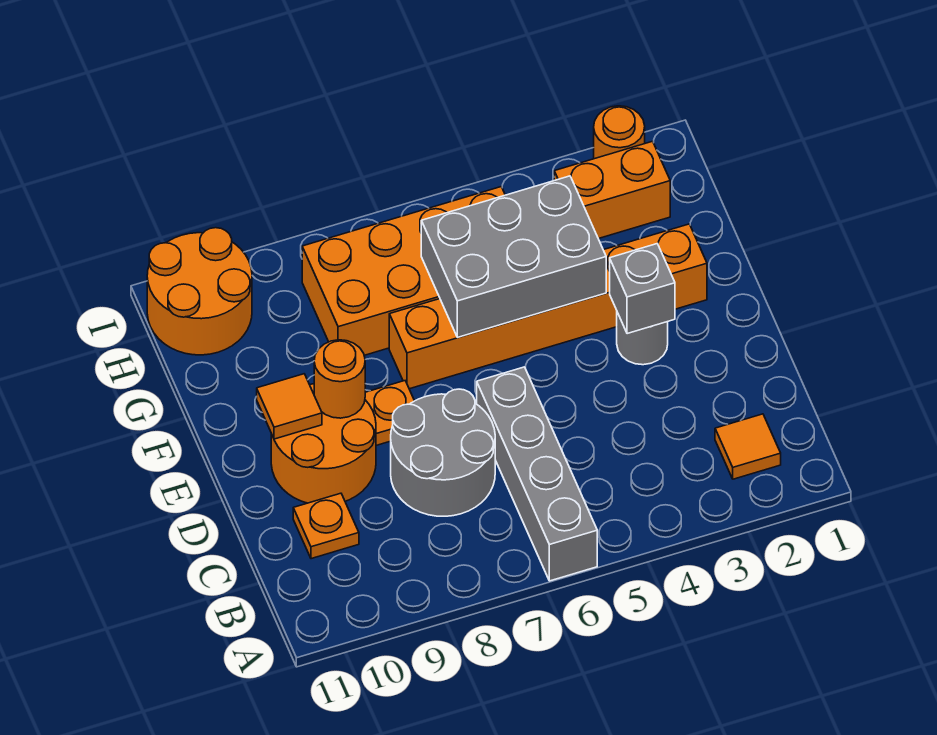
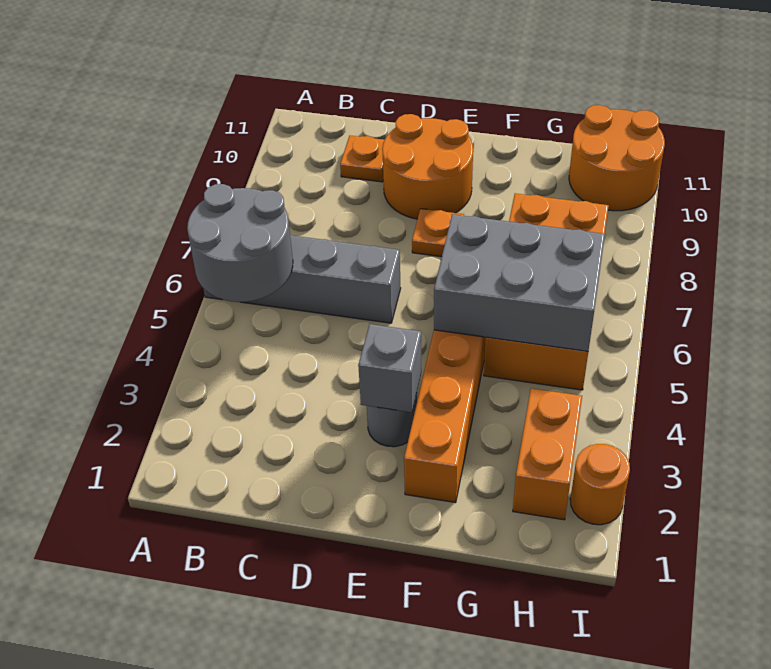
orange 1x1 tile [715,414,781,479] -> none
grey 2x2 round brick [391,389,495,516] -> grey 2x2 round brick moved to [187,184,293,302]
orange 1x1 round brick [314,340,365,418] -> none
orange 1x1 tile [257,374,322,439] -> none
grey 2x3 brick [421,176,606,337] -> grey 2x3 brick turned to [434,214,605,351]

